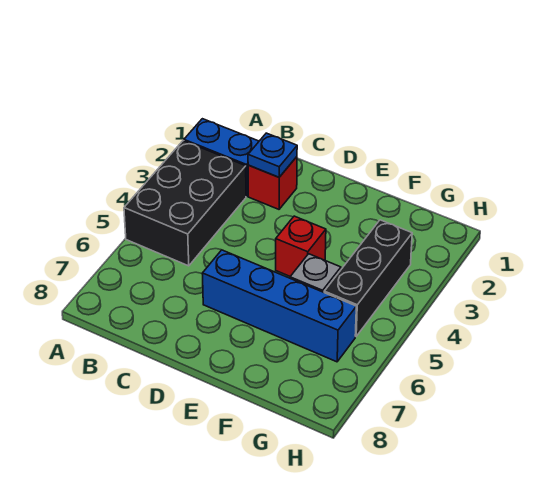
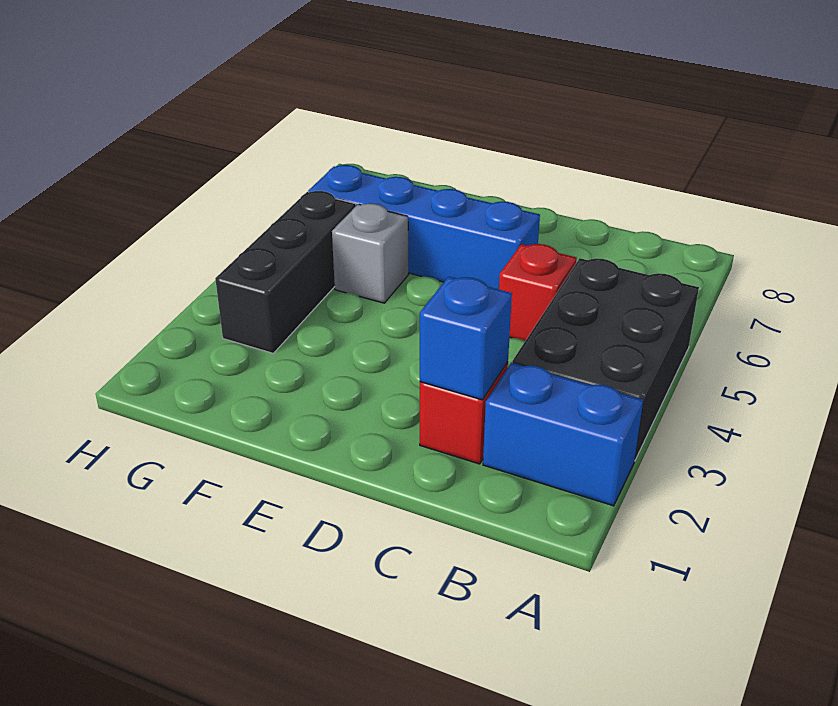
blue 1x1 plate [248,133,297,177] -> blue 1x1 brick [420,277,512,400]
red 1x1 brick [276,216,326,276] -> red 1x1 brick moved to [499,244,577,341]

